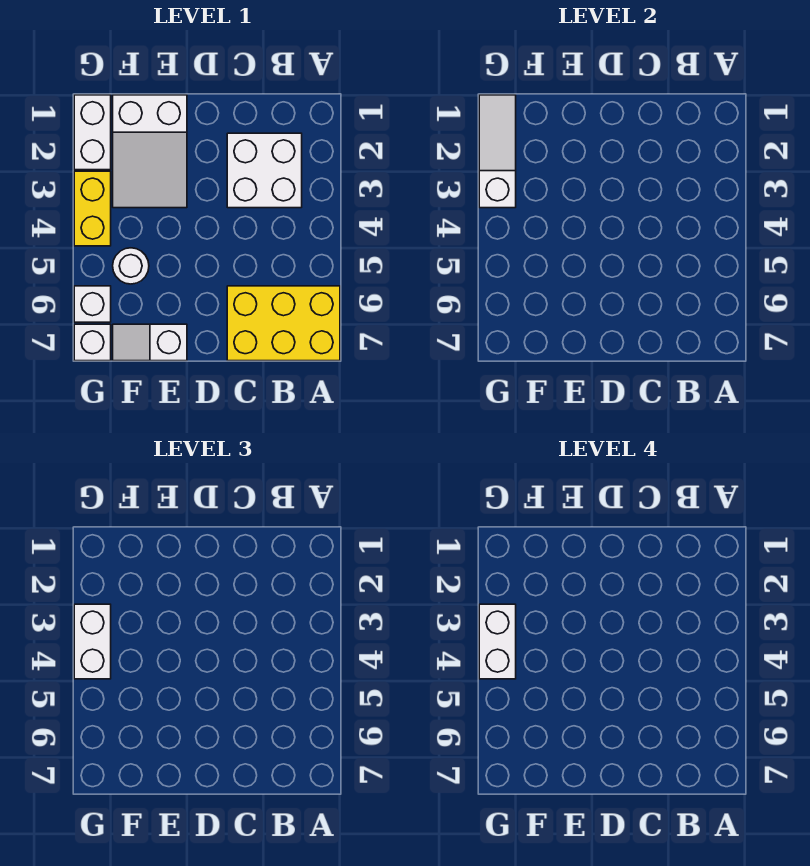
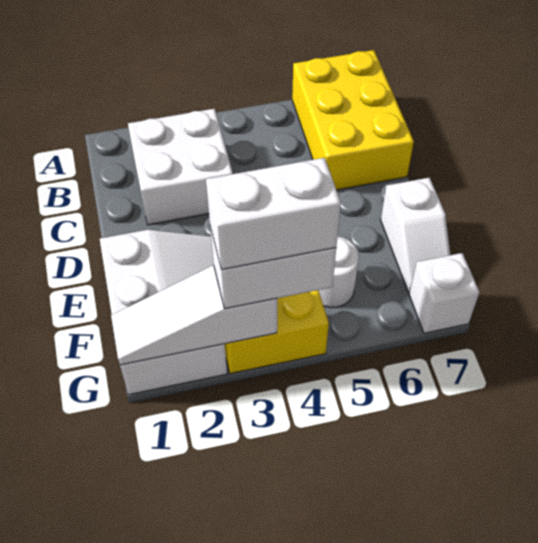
white 1x1 brick [74,286,111,322] -> none

